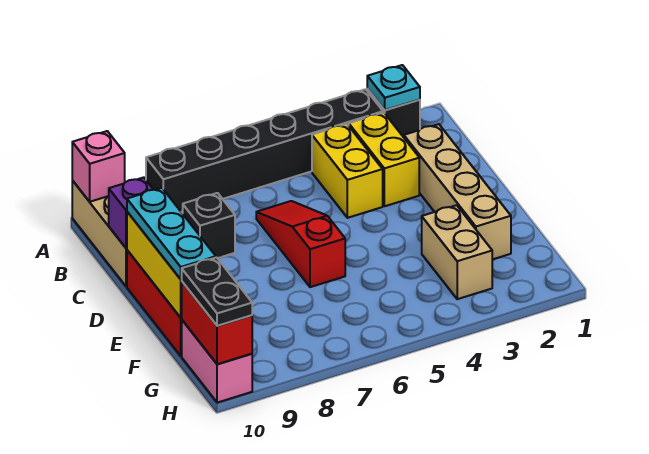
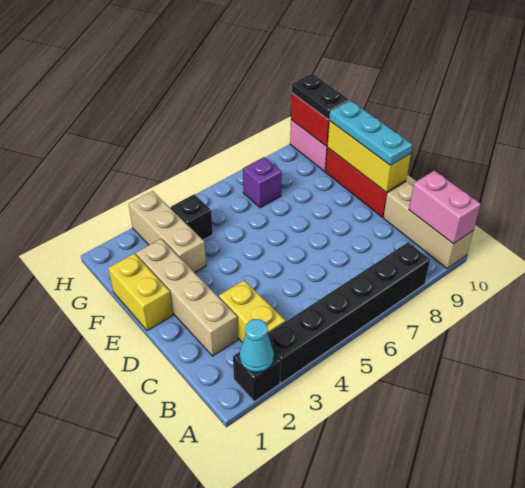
cyan 1x1 plate [367,65,420,110] -> cyan 1x1 cone [240,319,274,372]
pink 1x1 brick [72,131,125,202] -> pink 1x2 brick [409,171,481,244]
yellow 1x2 brick [312,124,383,218] -> yellow 1x2 brick moved to [108,253,173,331]
red 1x3 slope [256,201,345,287] -> none
black 1x1 brick [183,193,235,258] -> black 1x1 brick moved to [171,194,213,240]
purple 1x1 brick [109,177,153,248] -> purple 1x1 brick moved to [243,157,282,208]
tan 1x2 brick [422,205,492,299] -> tan 1x3 brick [129,191,206,273]

